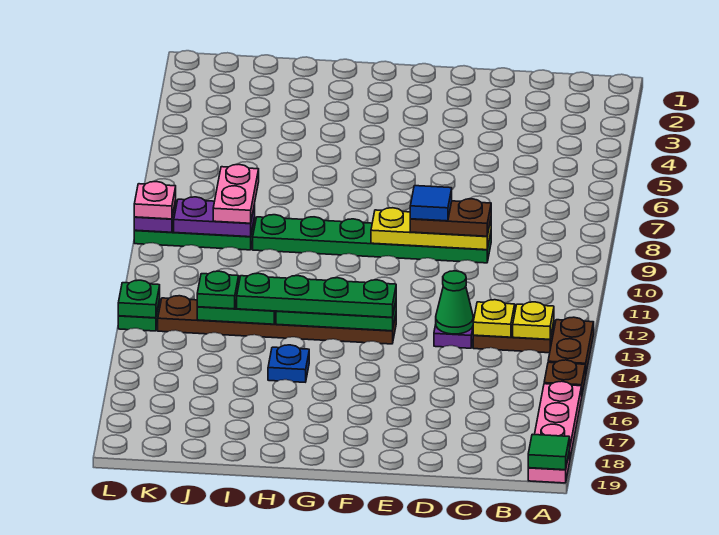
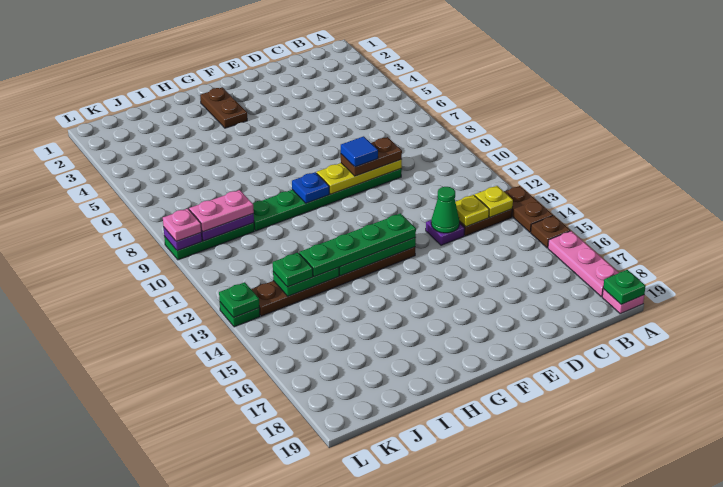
green 1x1 tile [528,434,570,470] -> green 1x1 plate [603,270,646,305]
none -> brown 1x2 plate [200,87,247,128]
blue 1x1 plate [268,345,309,382] -> blue 1x1 plate moved to [292,172,329,203]
pink 1x2 plate [213,165,259,223] -> pink 1x2 plate turned to [189,190,254,232]

